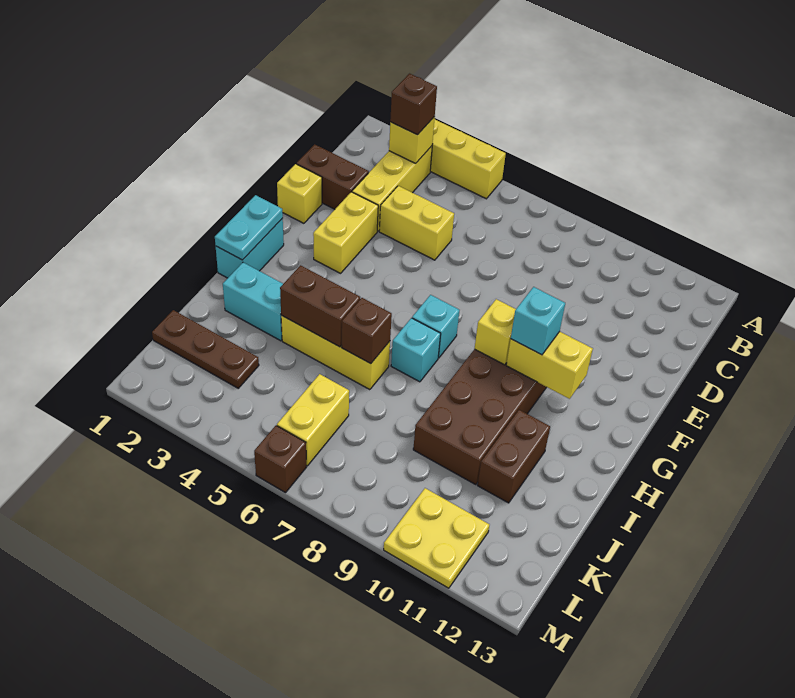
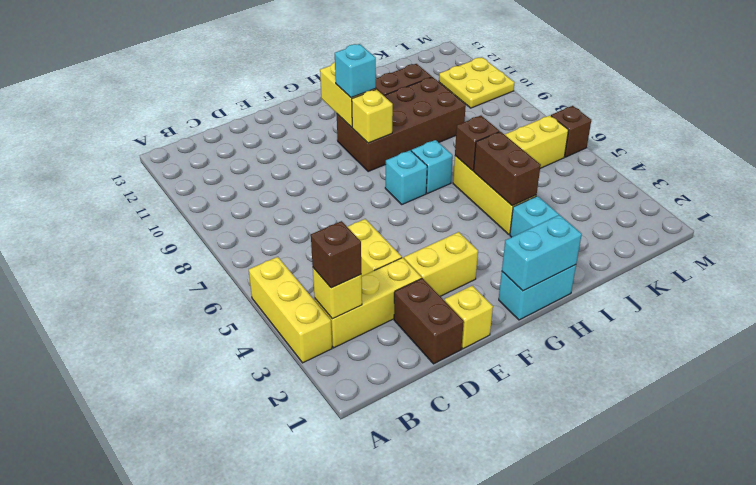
cyan 1x2 plate [215,195,283,260] -> cyan 1x2 brick [502,215,582,291]
brown 1x3 plate [152,310,259,388] -> none

